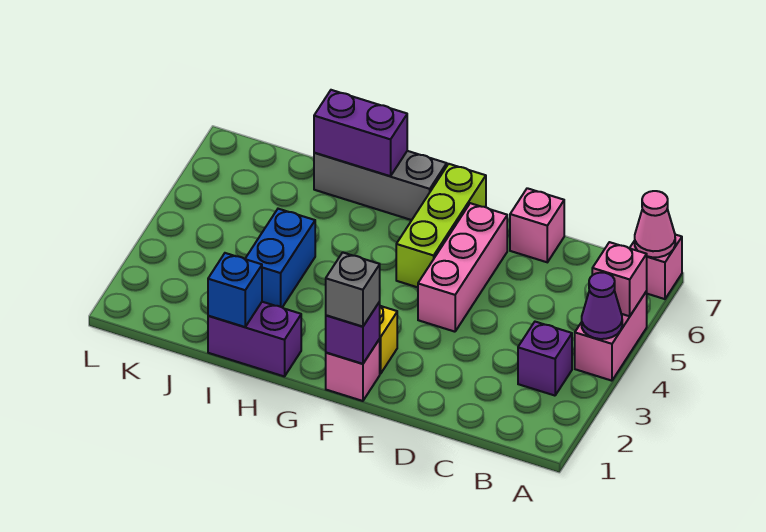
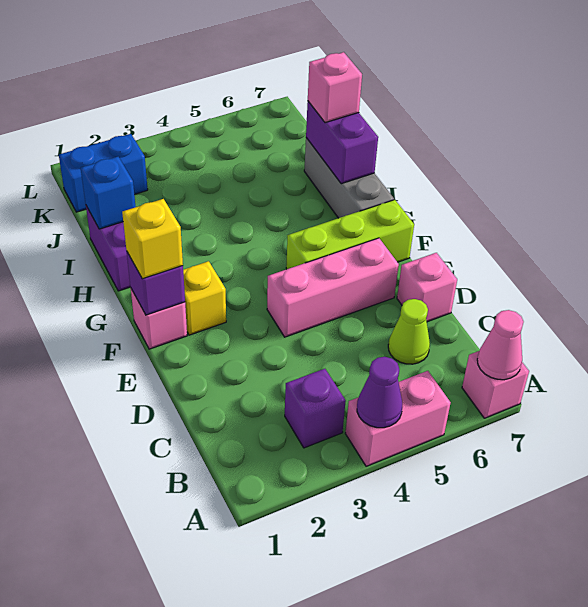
pink 1x1 brick [592,242,647,316] -> pink 1x1 brick moved to [308,52,362,123]
none -> lime 1x1 cone [388,299,430,364]
grey 1x1 brick [326,252,380,327] -> yellow 1x1 brick [122,199,183,279]
blue 1x2 brick [245,209,315,307] -> blue 1x2 brick moved to [59,134,148,212]

